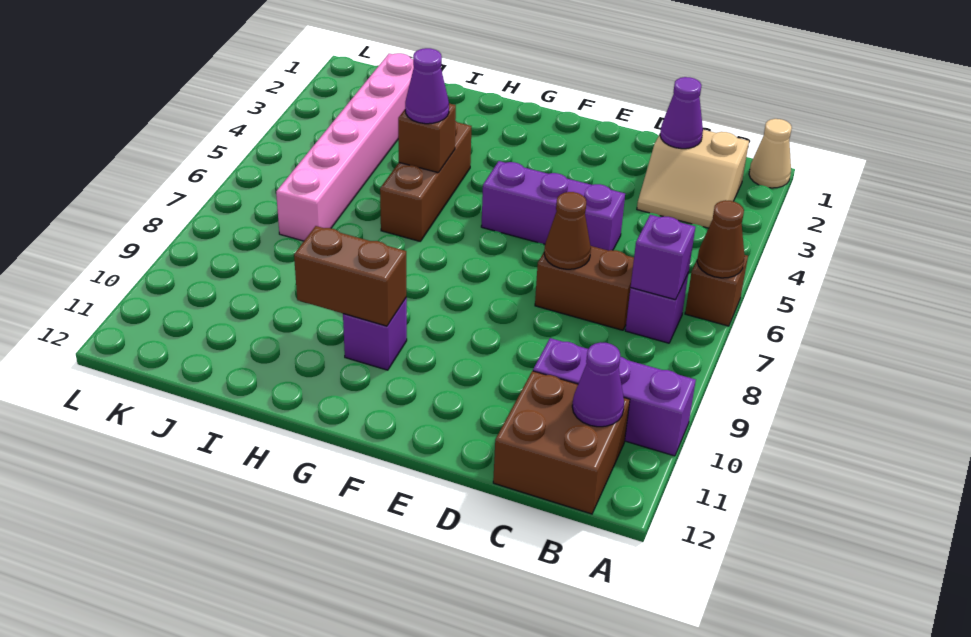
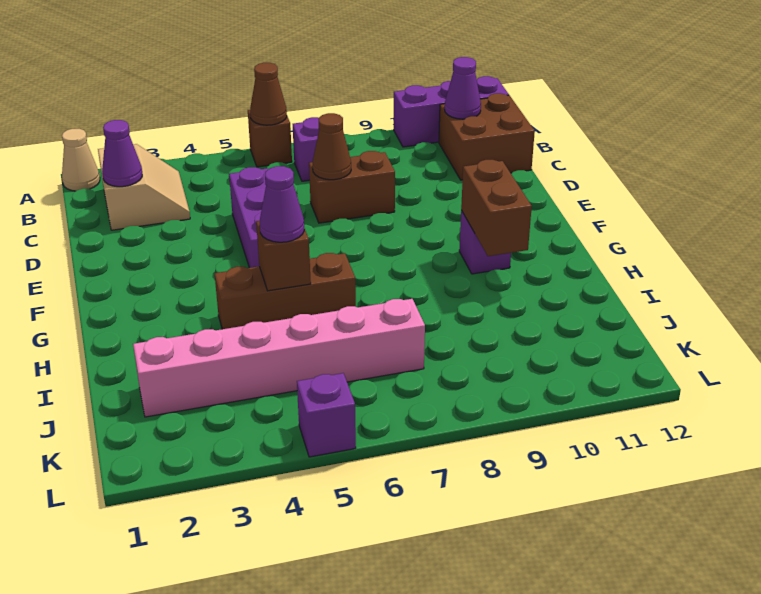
purple 1x3 brick [533,338,696,456] -> purple 1x3 brick turned to [394,76,509,147]
purple 1x1 brick [631,215,695,300] -> purple 1x1 brick moved to [297,373,356,457]
brown 1x2 brick [535,246,634,330] -> brown 1x2 brick turned to [309,151,395,223]

